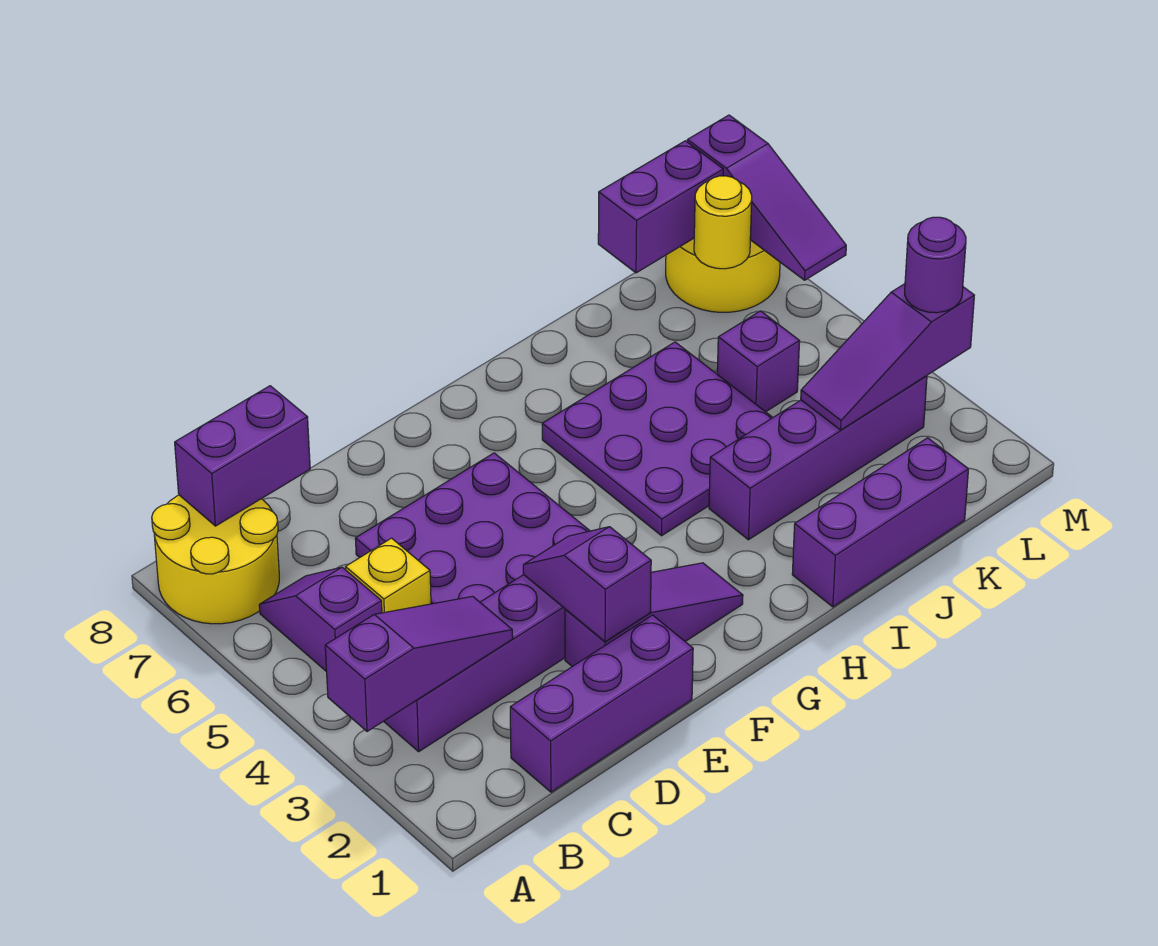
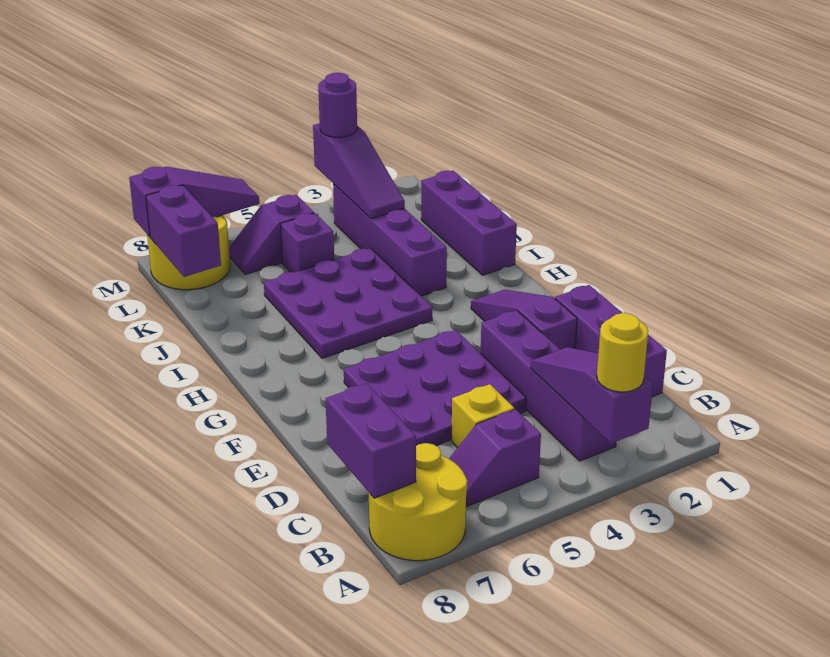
purple 1x2 slope [523,527,651,642] -> purple 1x2 slope moved to [229,195,314,274]
yellow 1x1 round brick [694,176,752,269] -> yellow 1x1 round brick moved to [597,313,648,392]

